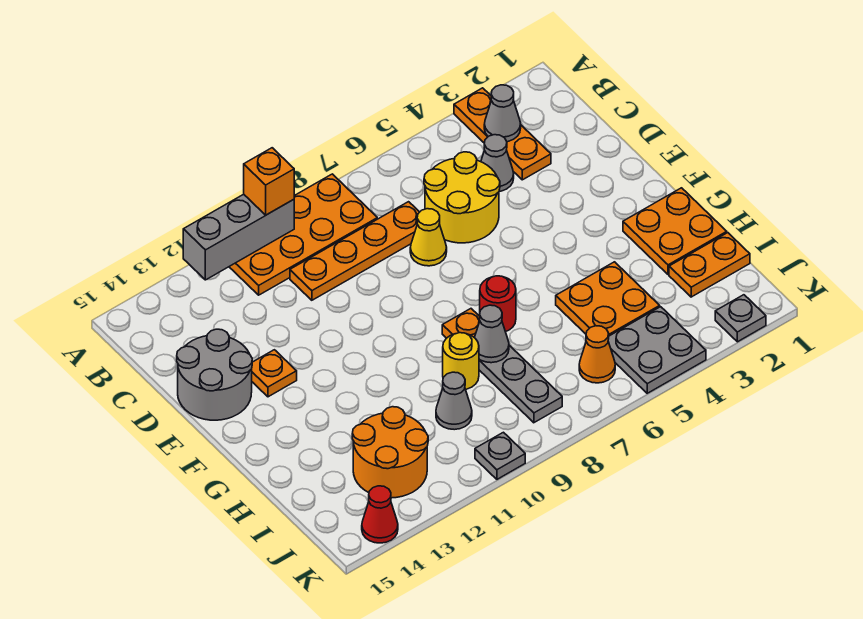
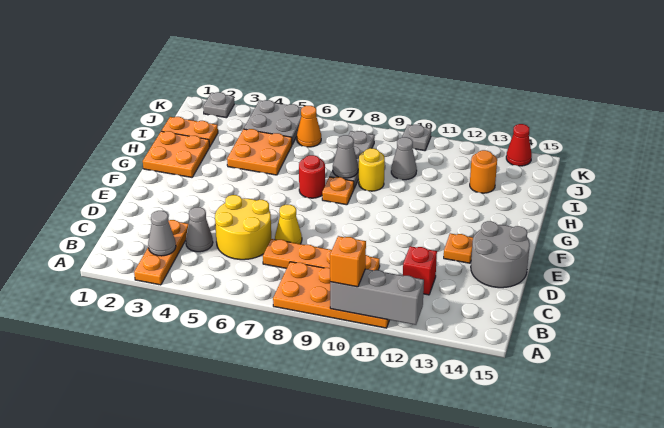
none -> red 1x1 brick [403,246,437,295]
orange 2x2 round brick [352,407,428,498] -> orange 1x1 round brick [470,150,497,193]

